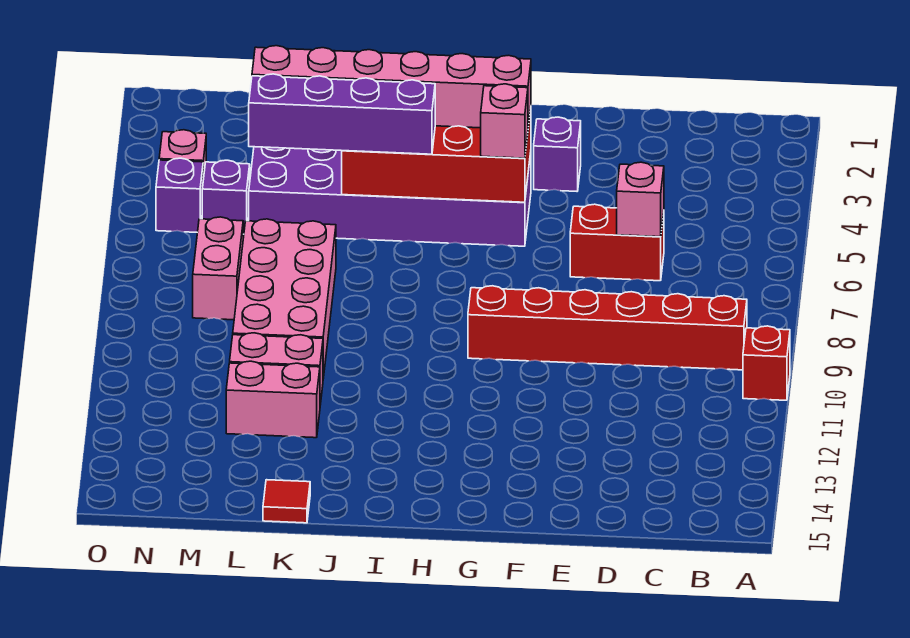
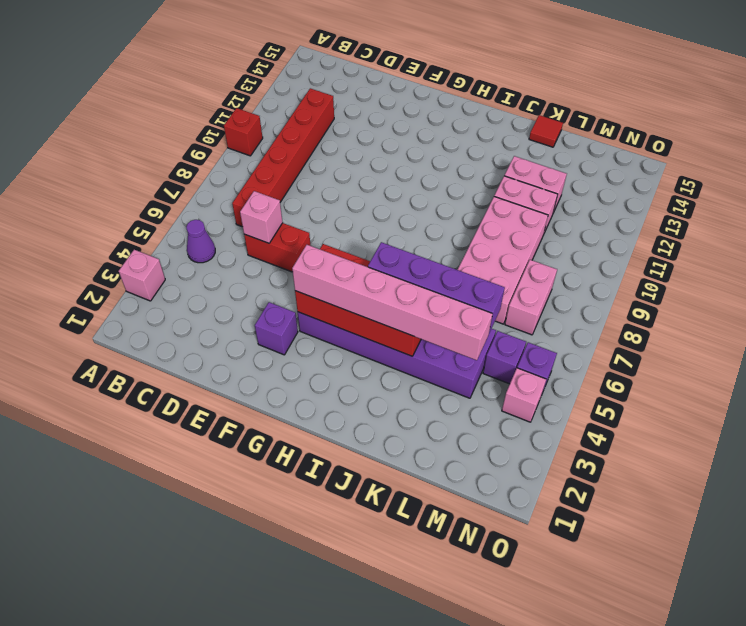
none -> purple 1x1 cone [186,220,215,263]
red 1x6 brick [468,286,747,370] -> red 1x6 brick turned to [232,88,334,227]
pink 1x1 brick [481,84,528,158] -> pink 1x1 brick moved to [119,250,165,301]

